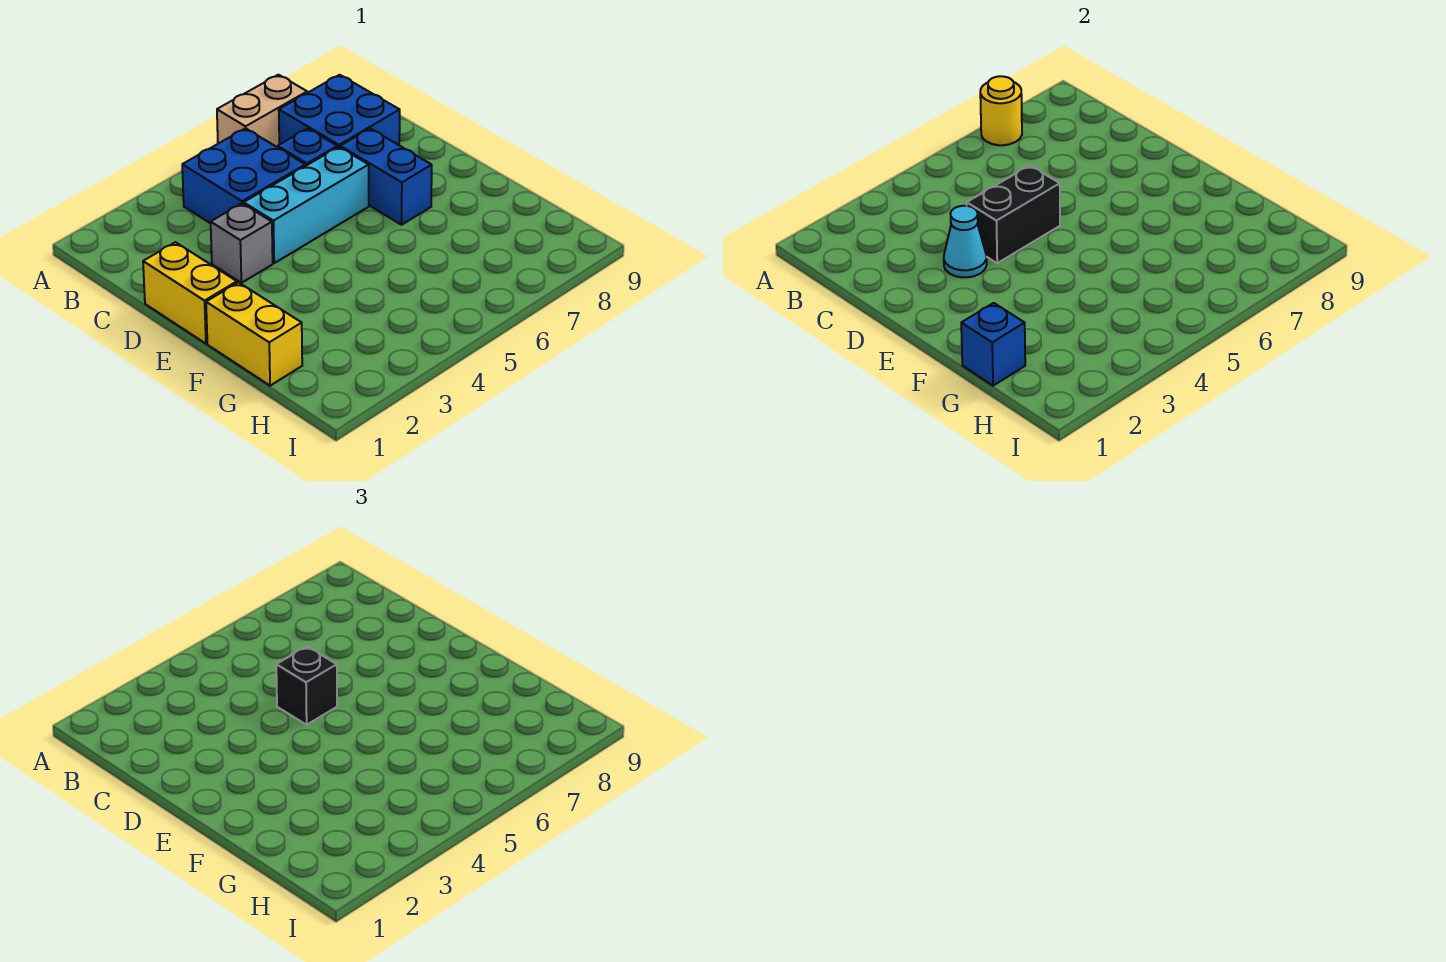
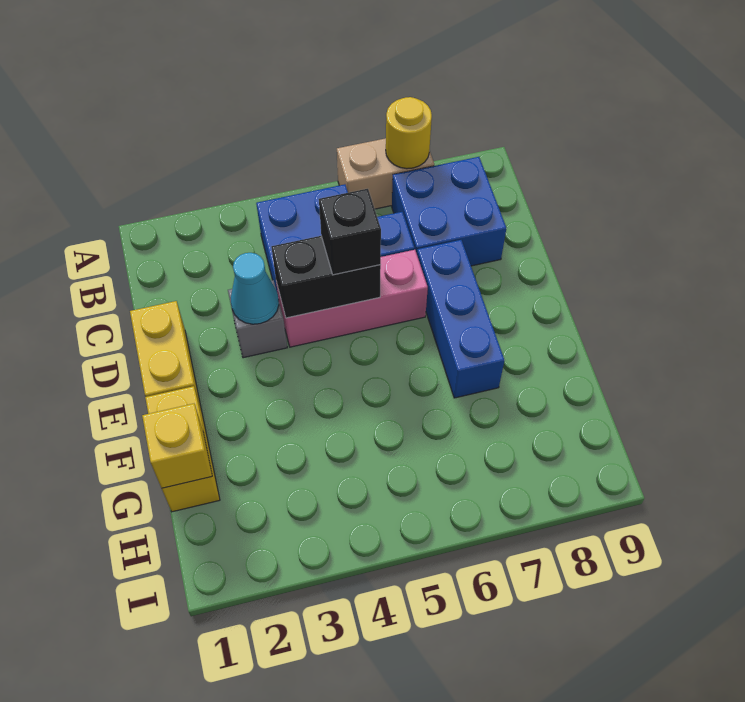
cyan 1x3 brick [244,147,369,263] -> pink 1x3 brick [276,250,428,347]
blue 1x2 brick [340,129,432,225] -> blue 1x3 brick [417,240,505,398]
blue 1x1 brick [961,303,1025,386] -> yellow 1x1 brick [142,404,212,488]

